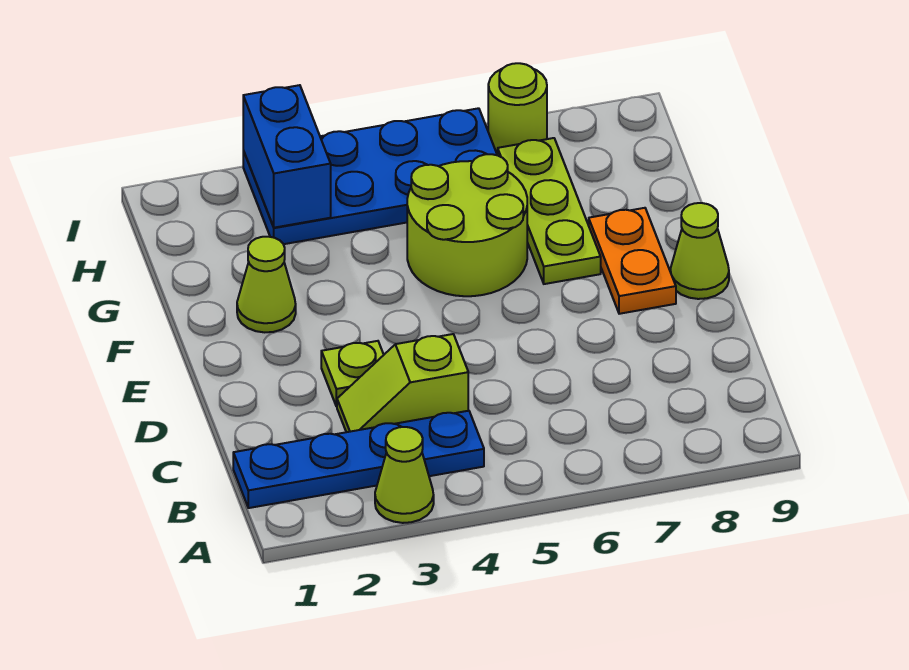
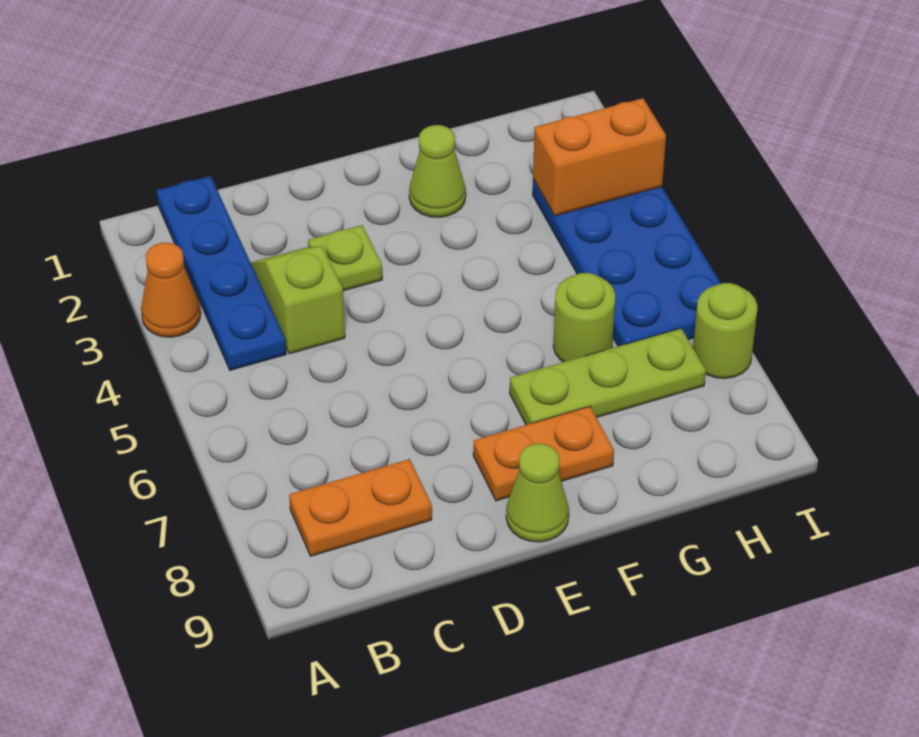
lime 1x1 cone [375,427,434,523] -> orange 1x1 cone [141,243,201,337]
none -> orange 1x2 plate [289,459,432,556]
lime 2x2 round brick [407,154,527,296] -> lime 1x1 round brick [553,273,615,362]
blue 1x2 brick [243,85,331,228] -> orange 1x2 brick [533,98,666,216]

